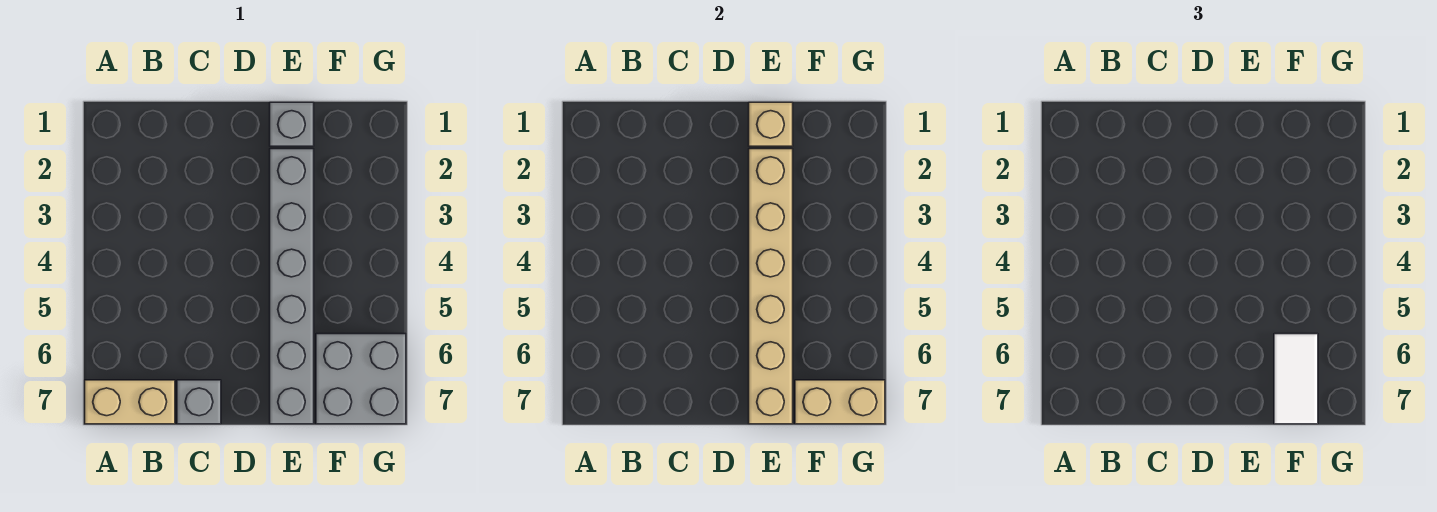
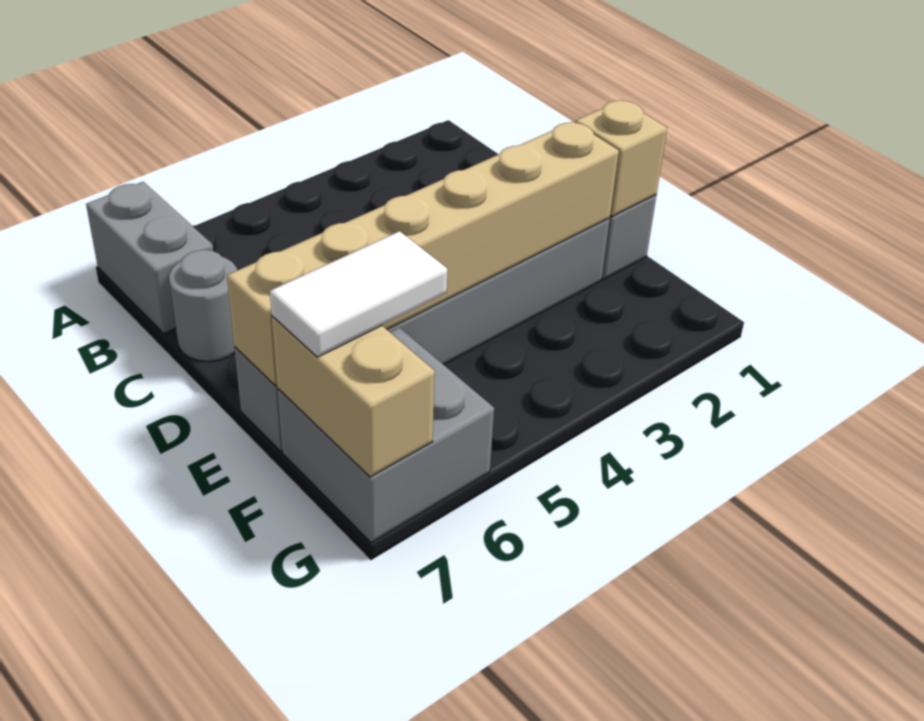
tan 1x2 brick [85,380,175,424] -> grey 1x2 brick [86,182,213,333]
grey 1x1 brick [177,380,221,424] -> grey 1x1 round brick [169,250,237,361]

